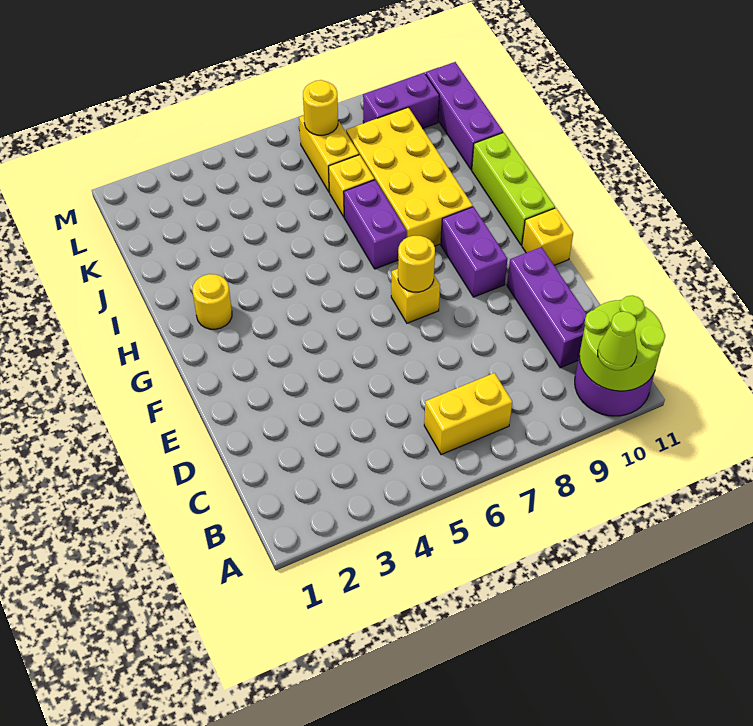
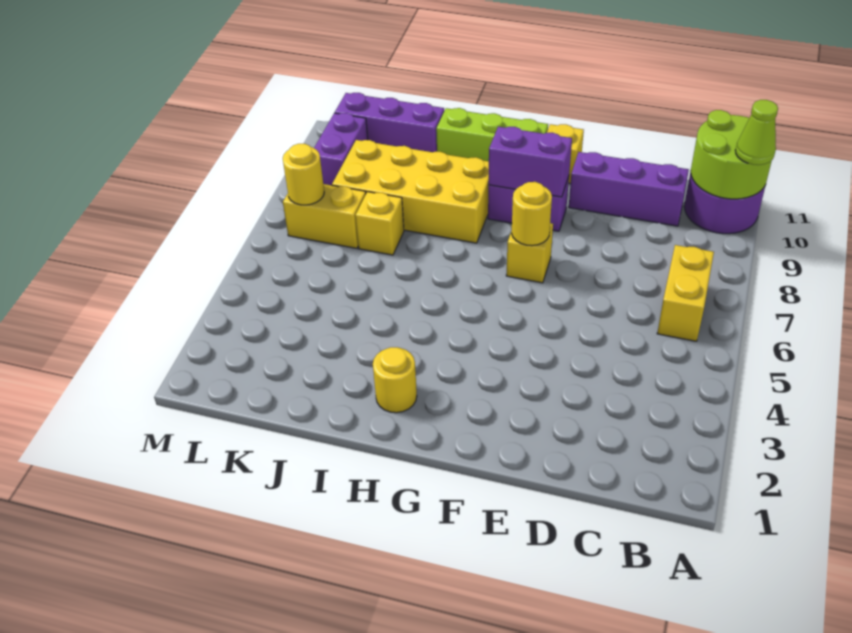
purple 1x2 brick [344,180,407,269] -> purple 1x2 brick moved to [488,127,572,197]

